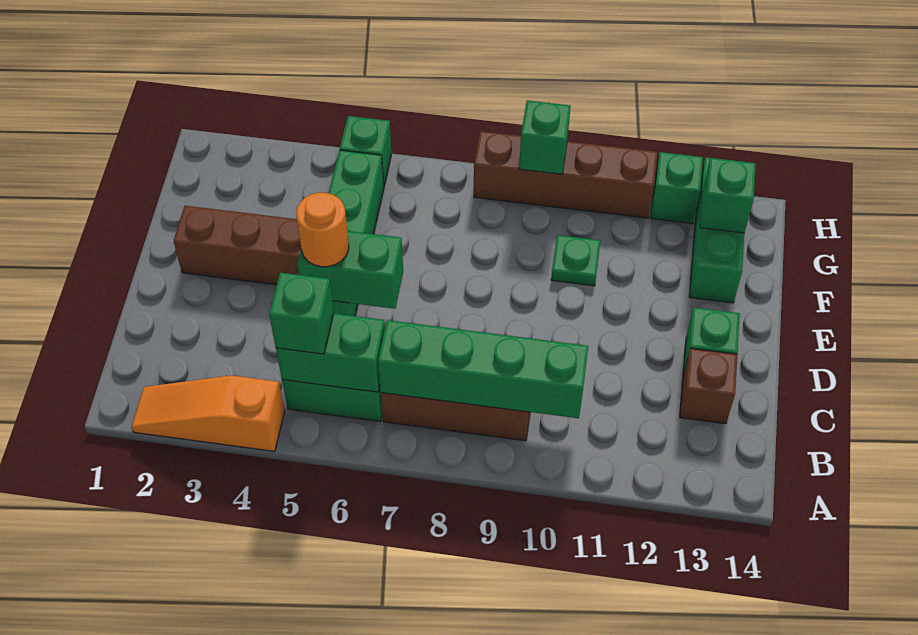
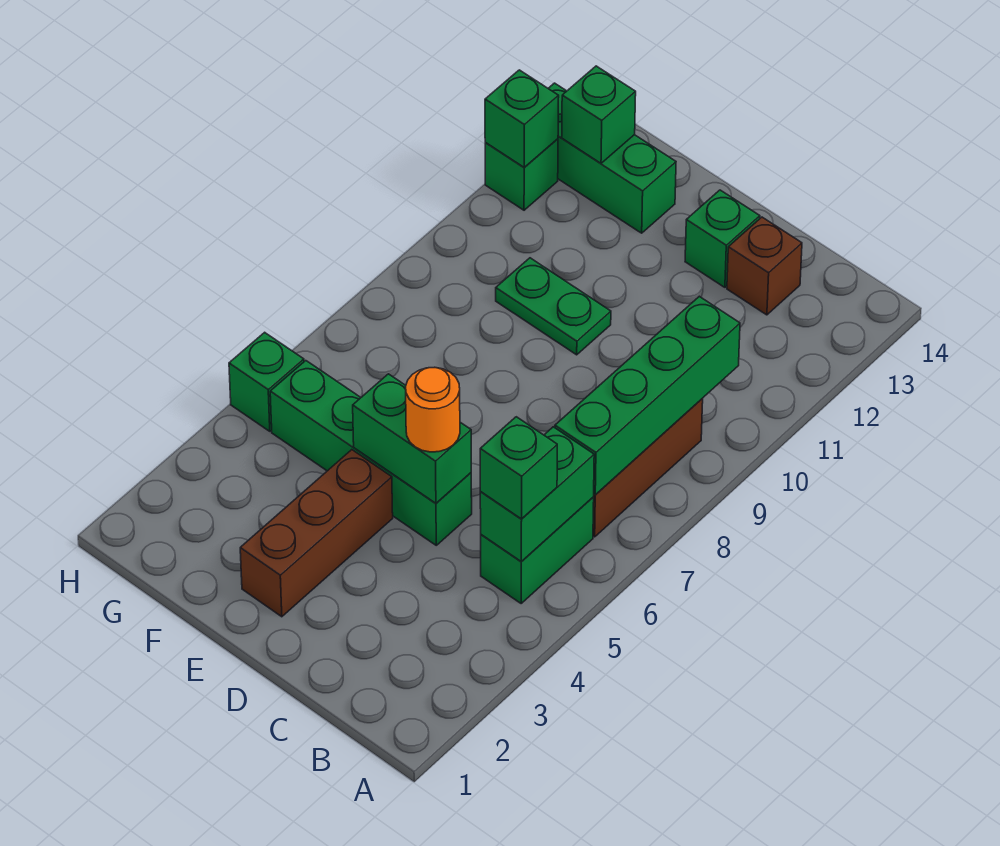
orange 1x3 slope [131,375,285,451] -> none
green 1x2 brick [297,231,403,309] -> green 1x2 brick turned to [353,374,471,503]
green 1x1 plate [551,235,600,286] -> green 1x2 plate [496,258,611,355]
brown 1x4 brick [474,131,657,218] -> none
green 1x1 brick [519,100,571,174] -> green 1x1 brick moved to [485,70,559,167]

